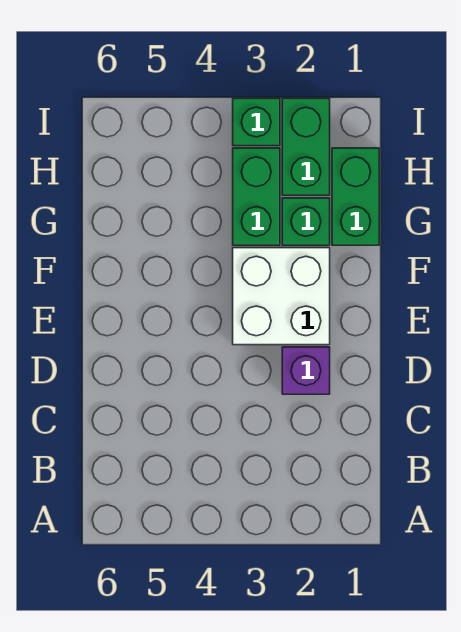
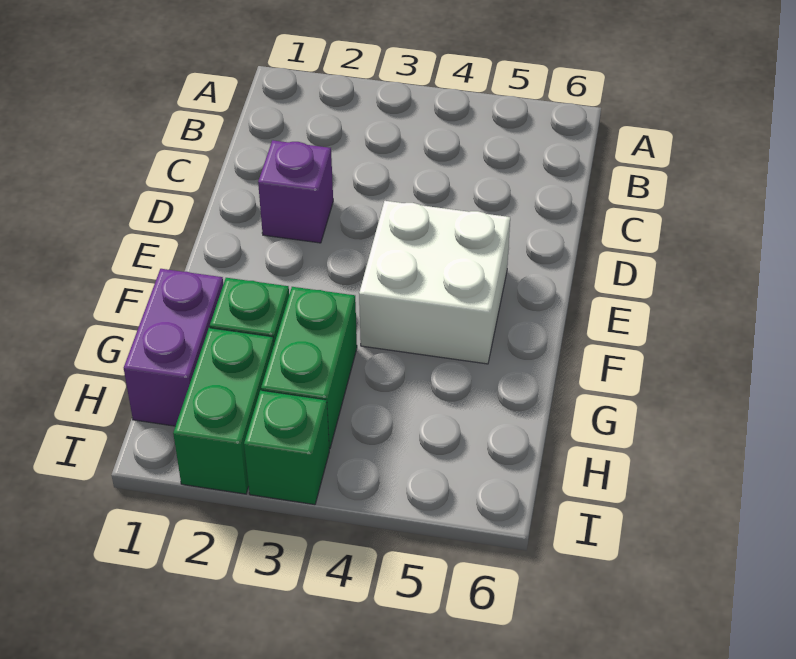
white 2x2 brick [233,248,330,345] -> white 2x2 brick moved to [359,201,510,364]
green 1x2 brick [332,148,379,245] -> purple 1x2 brick [124,269,223,426]

